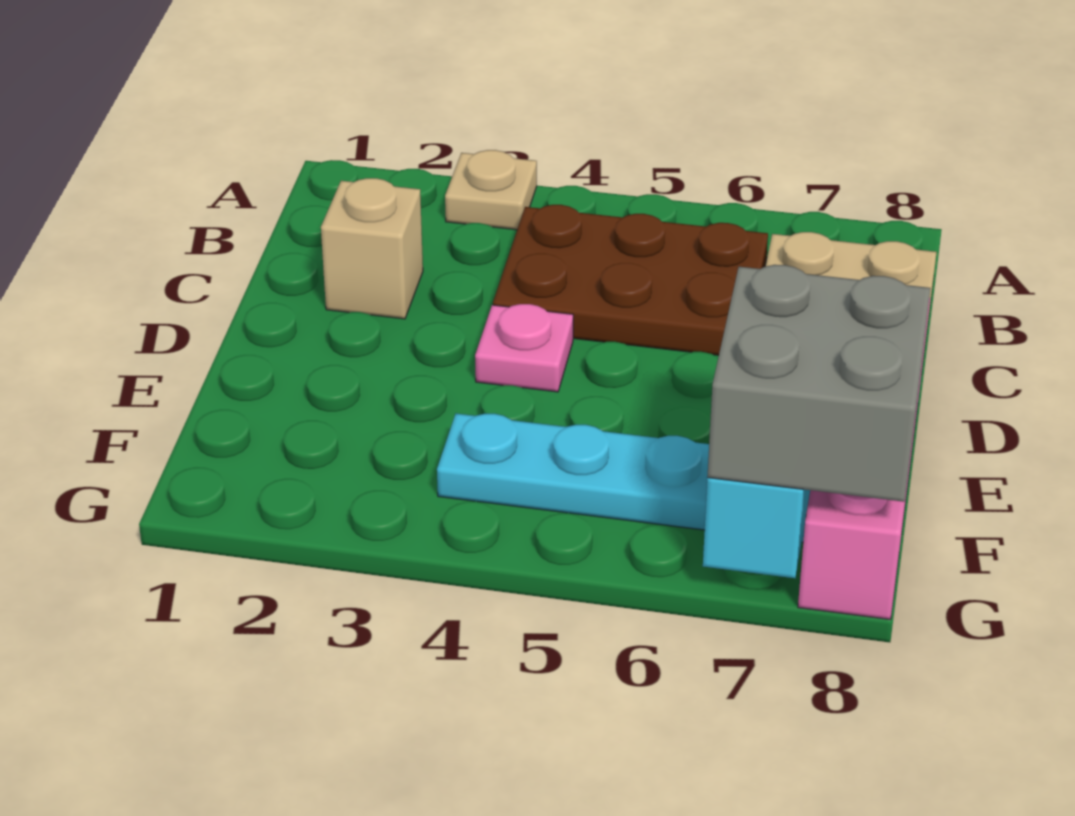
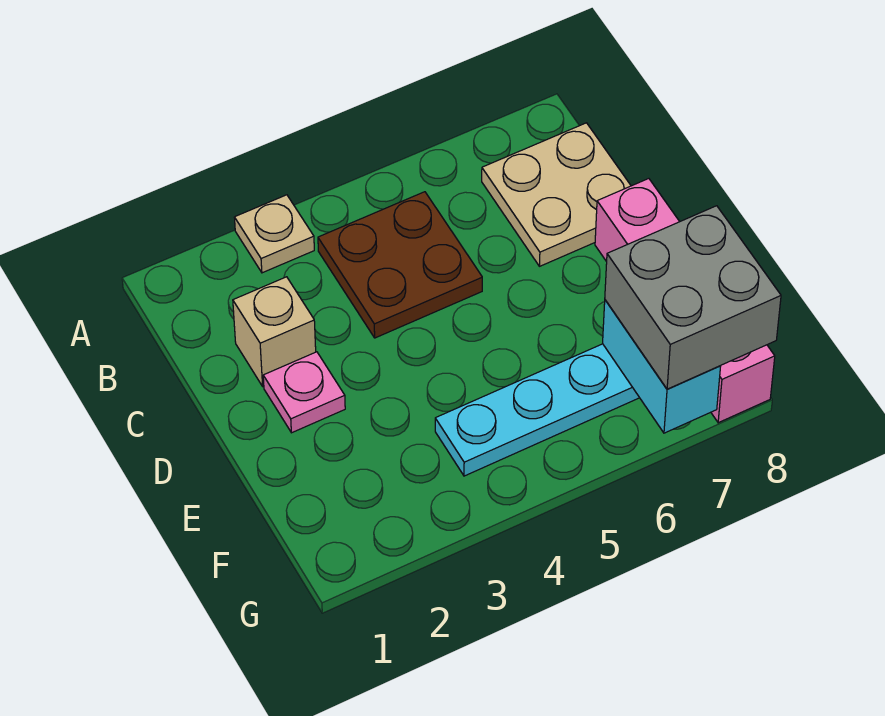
brown 2x3 plate [493,205,768,355] -> brown 2x2 plate [318,192,482,338]
pink 1x1 plate [475,304,573,392] -> pink 1x1 plate moved to [263,352,345,433]

